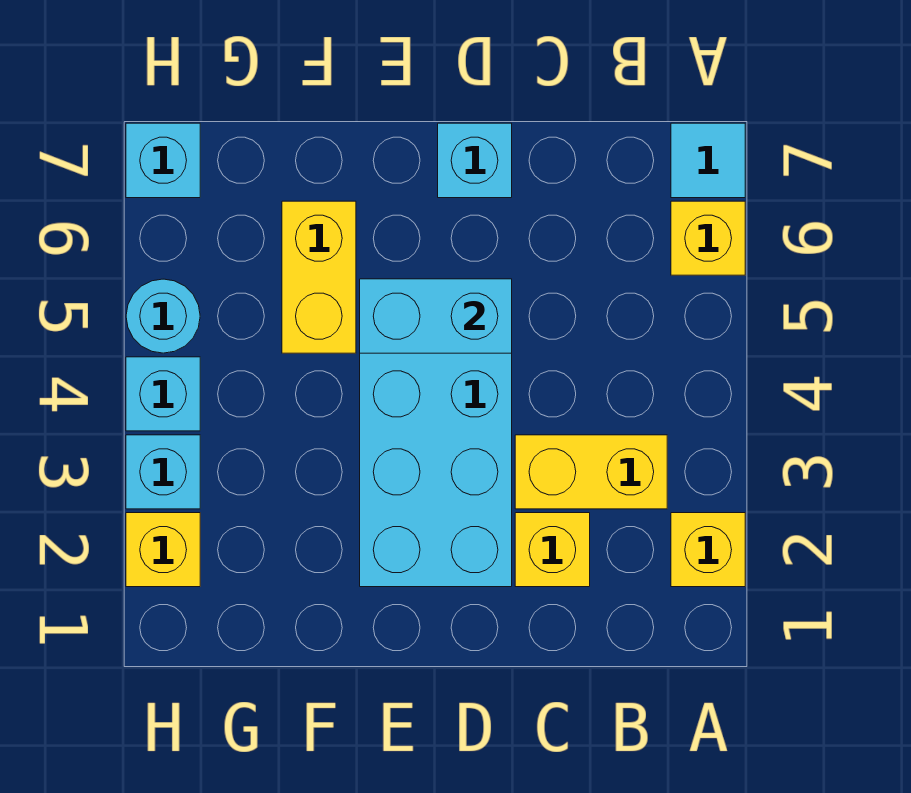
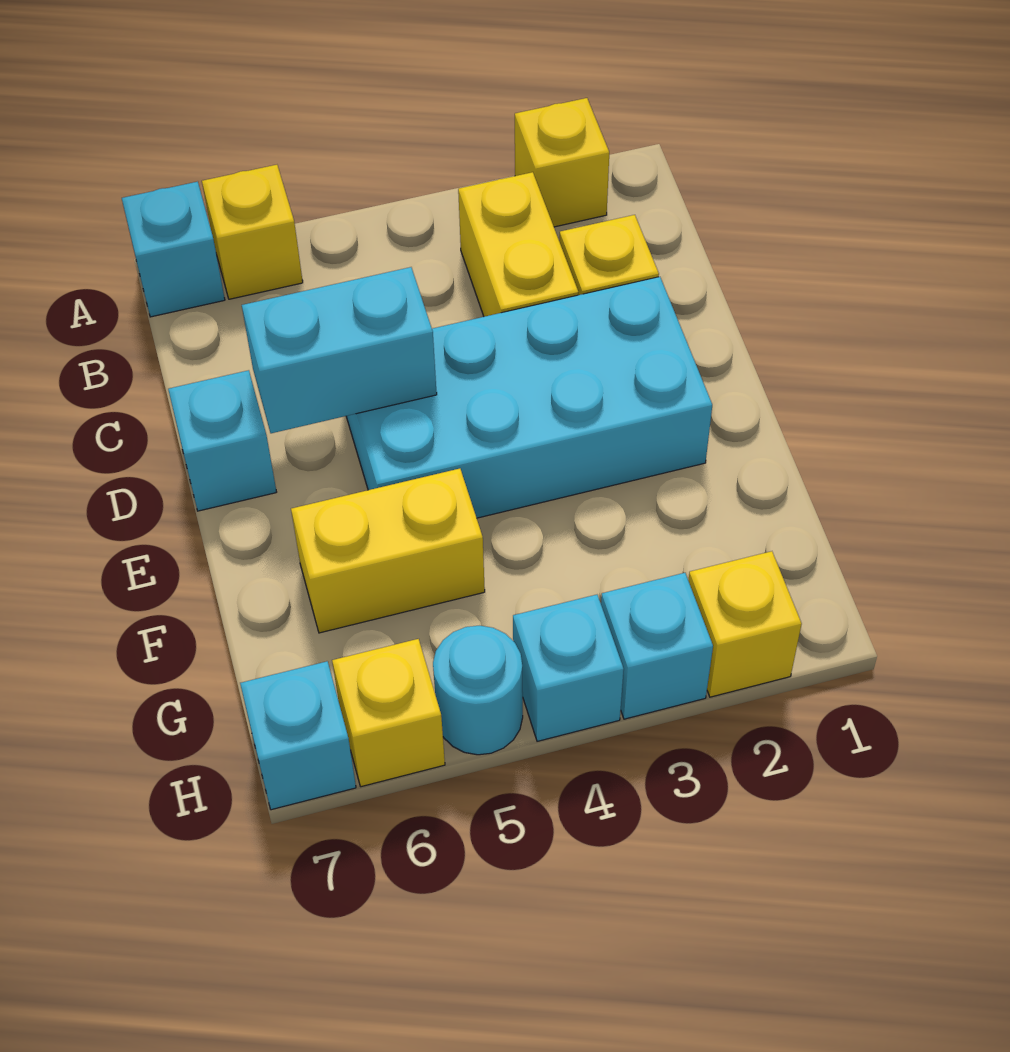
cyan 1x1 tile [671,123,745,198] -> cyan 1x1 brick [122,182,225,317]
cyan 1x2 brick [360,279,512,353] -> cyan 1x2 brick turned to [242,267,437,433]
none -> yellow 1x1 brick [332,639,445,787]

